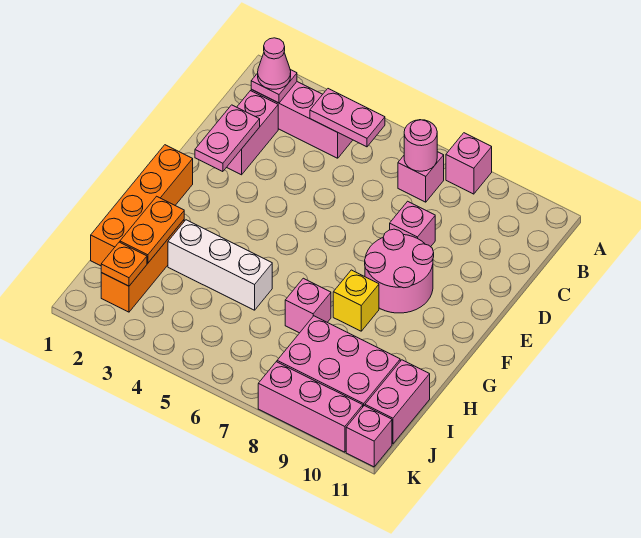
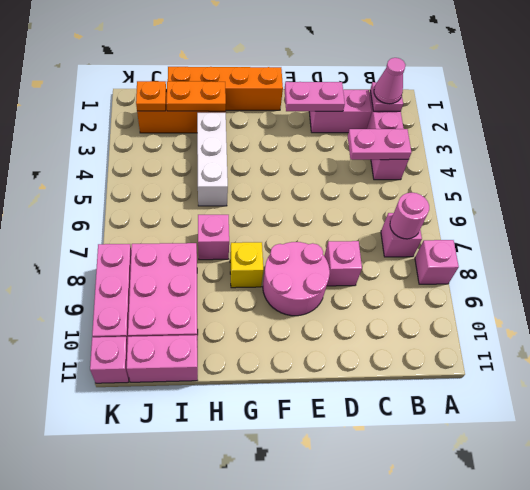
pink 1x2 plate [310,89,385,147] -> pink 1x2 plate turned to [348,129,411,160]

